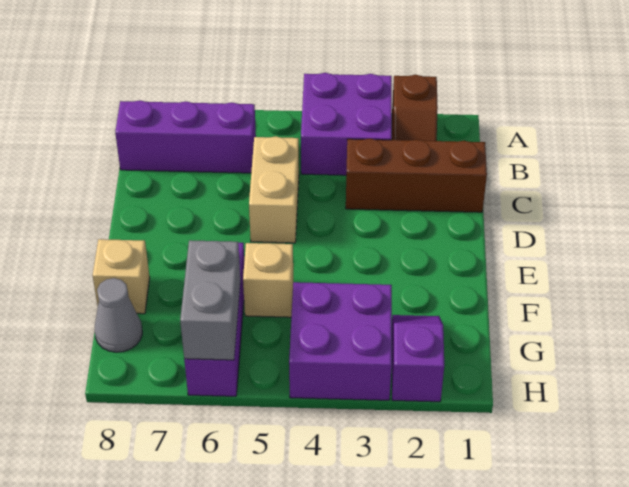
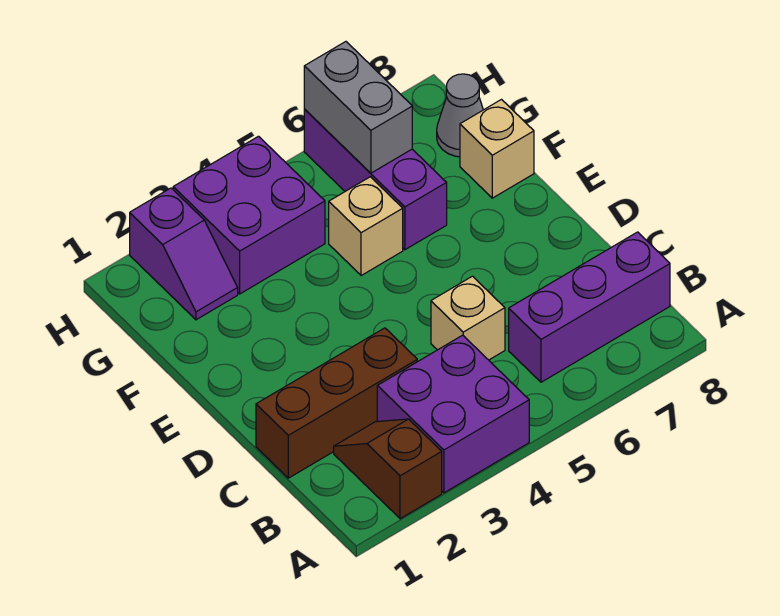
tan 1x2 brick [249,136,299,243] -> tan 1x1 brick [431,276,505,360]

